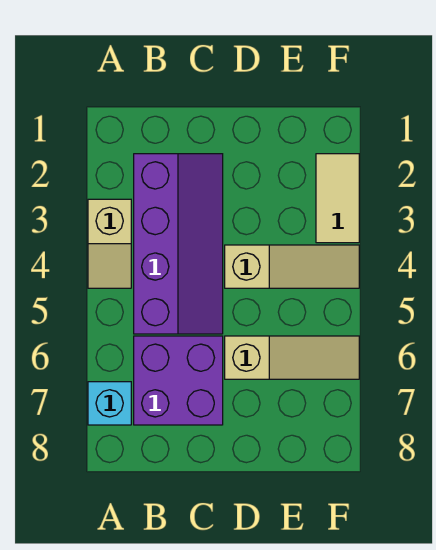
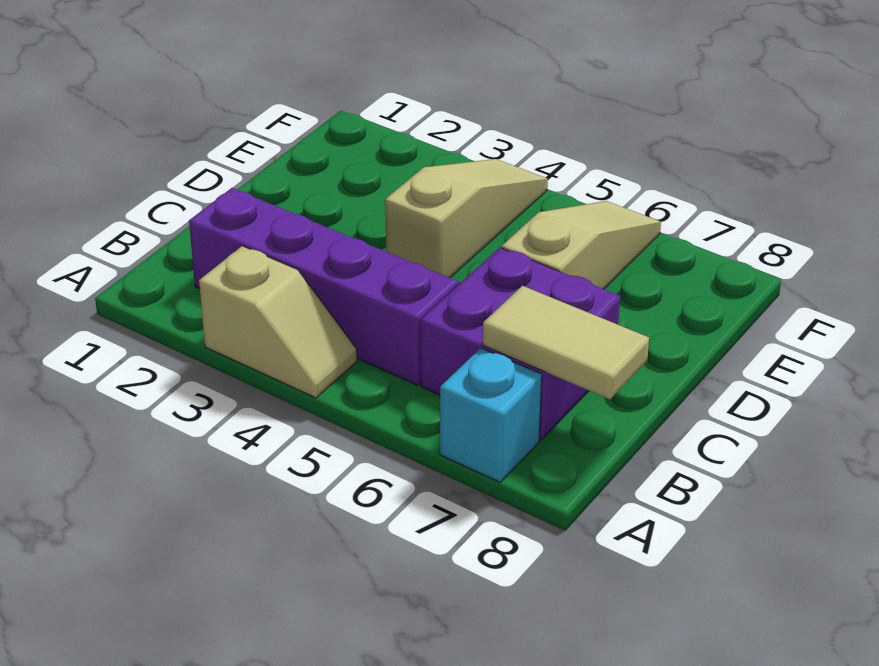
tan 1x2 tile [316,154,359,243] -> tan 1x2 tile moved to [483,286,649,399]

